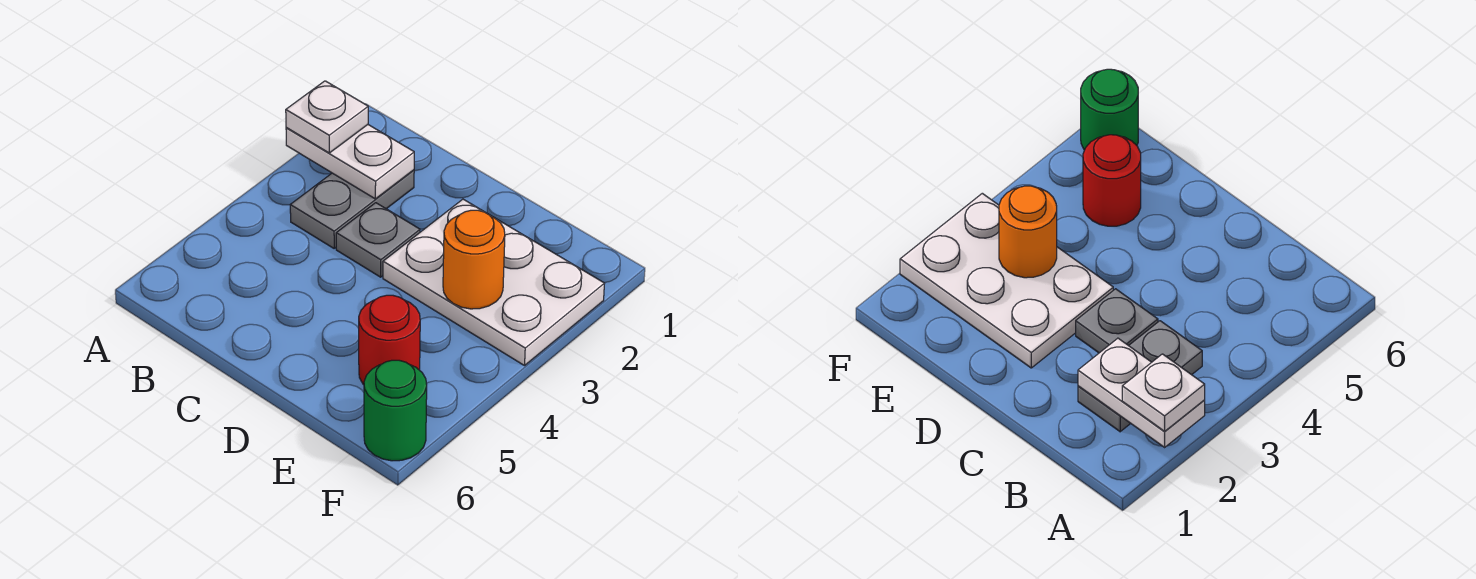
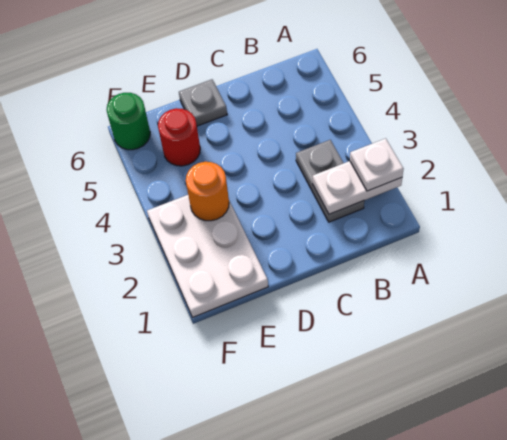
grey 1x1 plate [336,203,420,277] -> grey 1x1 plate moved to [179,79,227,126]
white 2x3 plate [383,199,605,366] -> white 2x3 plate turned to [147,195,268,318]

